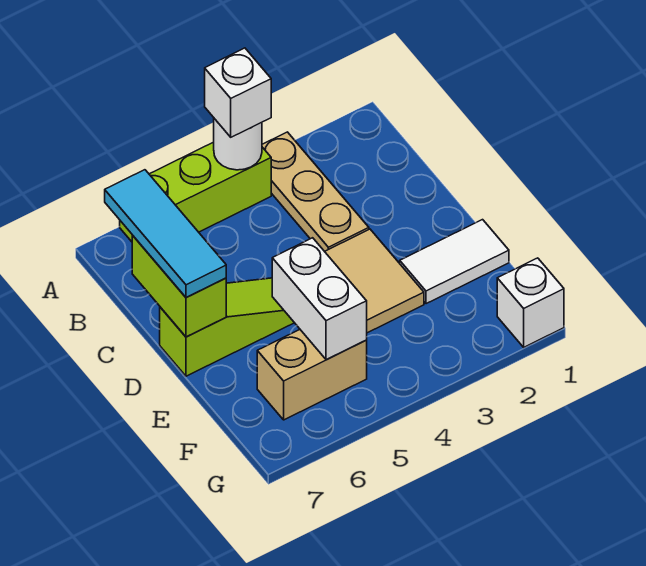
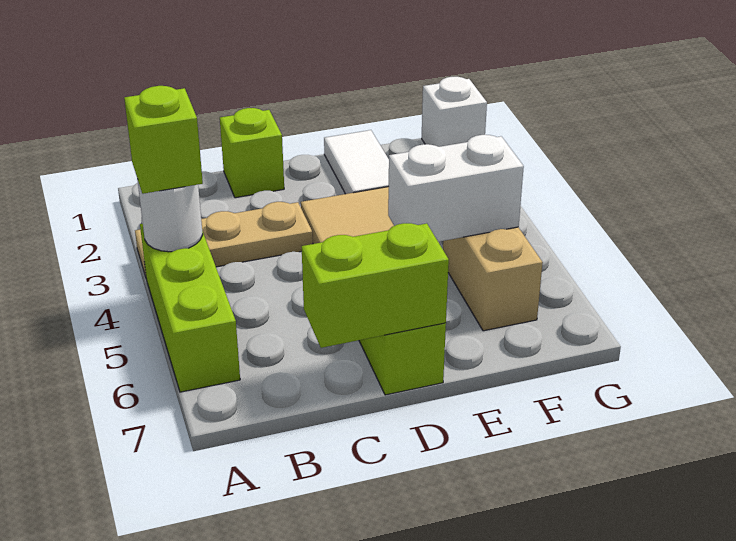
white 1x1 brick [205,48,271,137] -> lime 1x1 brick [124,86,203,194]
cyan 1x3 tile [105,170,226,298] -> none
none -> lime 1x1 brick [220,108,284,198]

